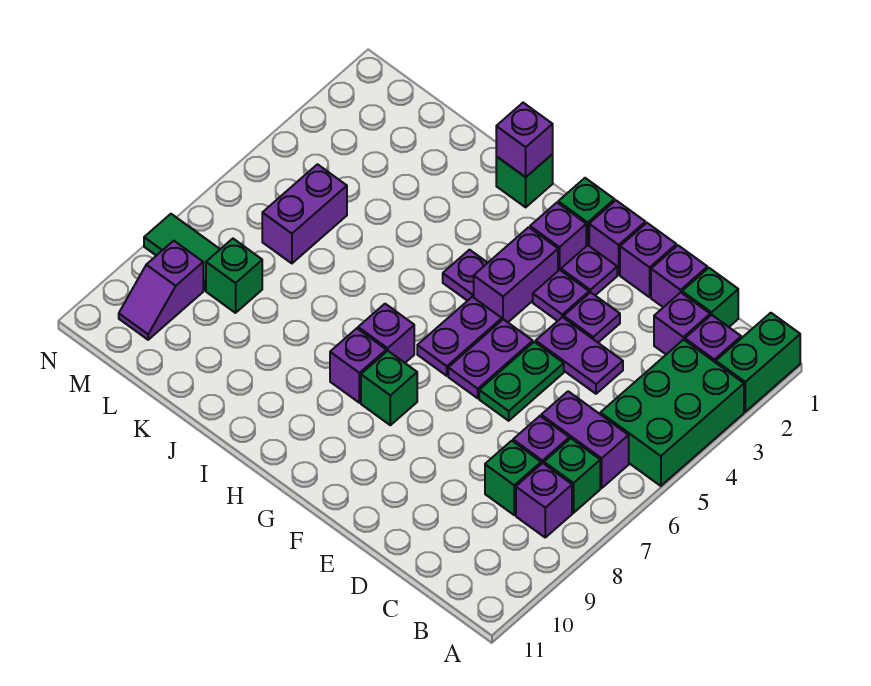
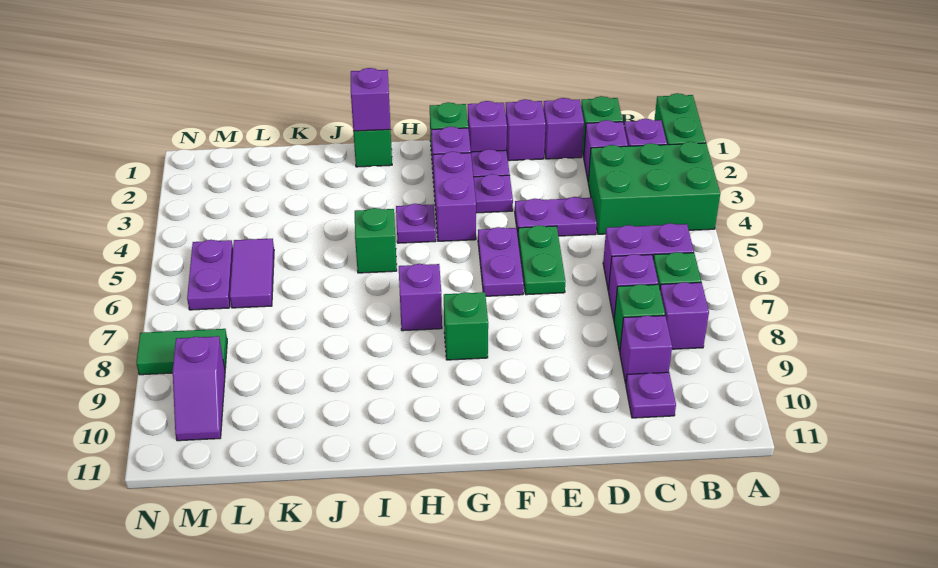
green 2x3 brick [600,339,744,486] -> green 2x3 brick turned to [588,142,720,234]
purple 1x1 plate [564,292,620,342] -> purple 1x1 plate moved to [626,372,676,418]
purple 1x2 plate [417,297,502,376] -> purple 1x2 plate moved to [187,240,233,310]
purple 1x1 brick [330,328,386,403] -> purple 1x1 brick moved to [620,316,672,384]
purple 1x2 brick [262,164,347,263] -> purple 1x2 tile [230,239,274,308]
green 1x1 brick [206,239,262,313] -> green 1x1 brick moved to [355,208,397,273]

